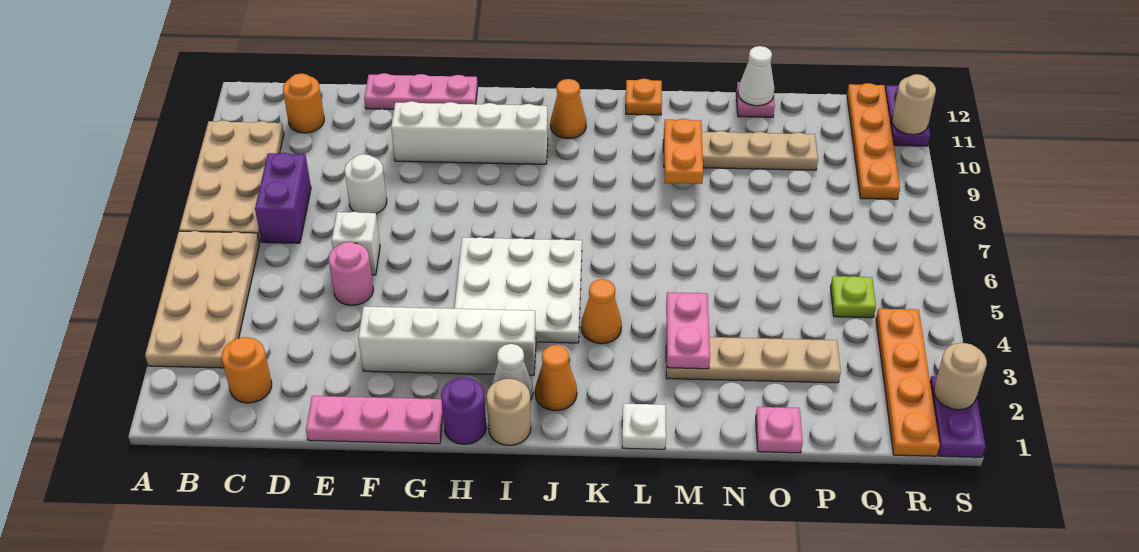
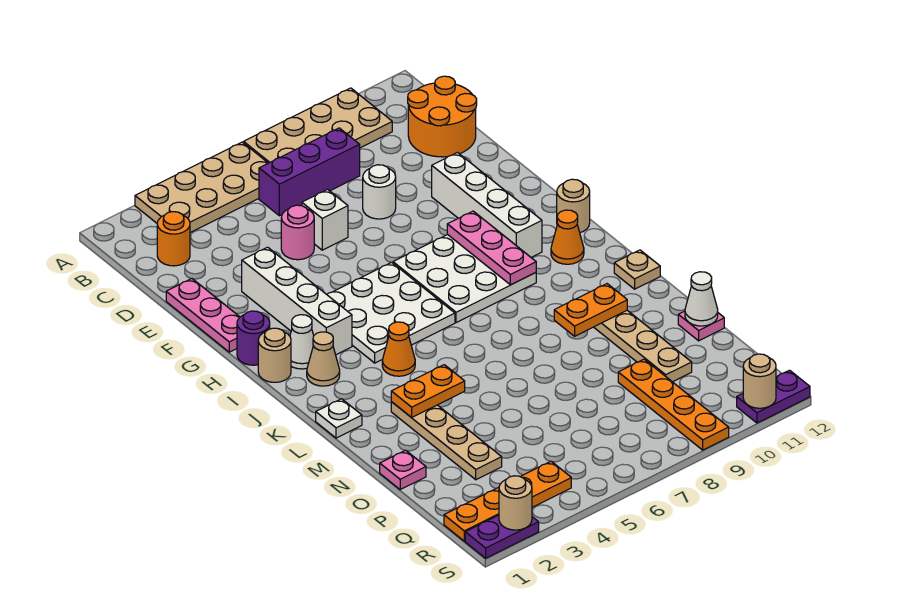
purple 1x2 brick [255,153,311,243] -> purple 1x3 brick [259,128,360,216]
orange 1x1 round brick [283,73,324,133] -> orange 2x2 round brick [408,76,477,157]
pink 1x3 plate [364,73,478,109] -> pink 1x3 plate moved to [447,211,536,285]
none -> white 3x3 plate [393,235,536,323]
none -> tan 1x1 round brick [557,179,590,232]
orange 1x1 cone [535,345,577,411] -> tan 1x1 cone [307,332,340,386]
orange 1x1 plate [626,79,662,115] -> tan 1x1 plate [614,250,660,289]
pink 1x2 plate [666,292,710,369] -> orange 1x2 plate [391,365,465,418]
lime 1x1 plate [831,276,876,318] -> none
orange 1x4 plate [847,83,900,199] -> orange 1x4 plate turned to [618,359,729,450]

